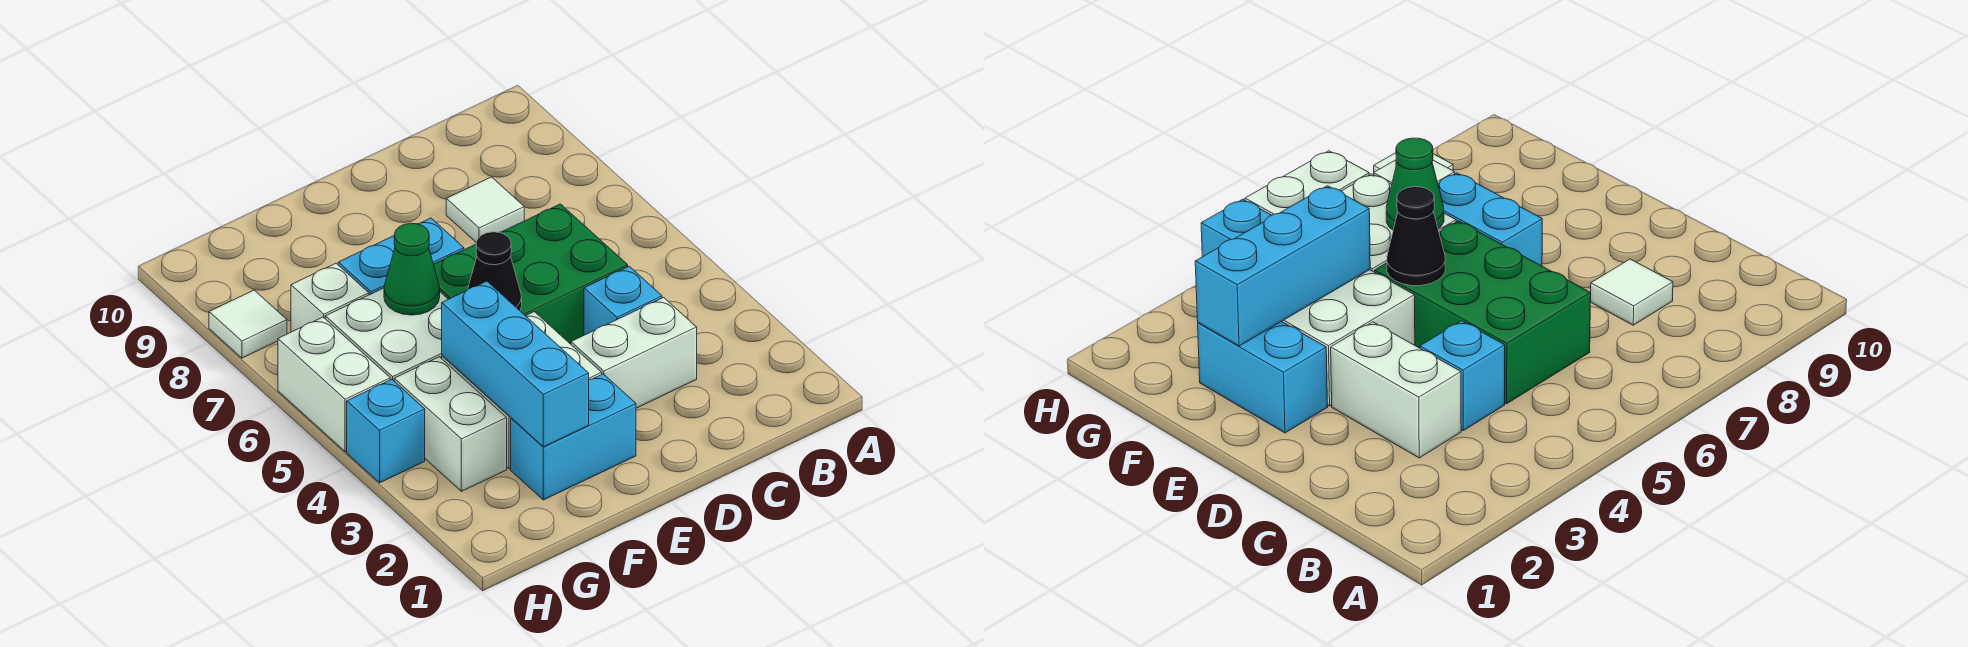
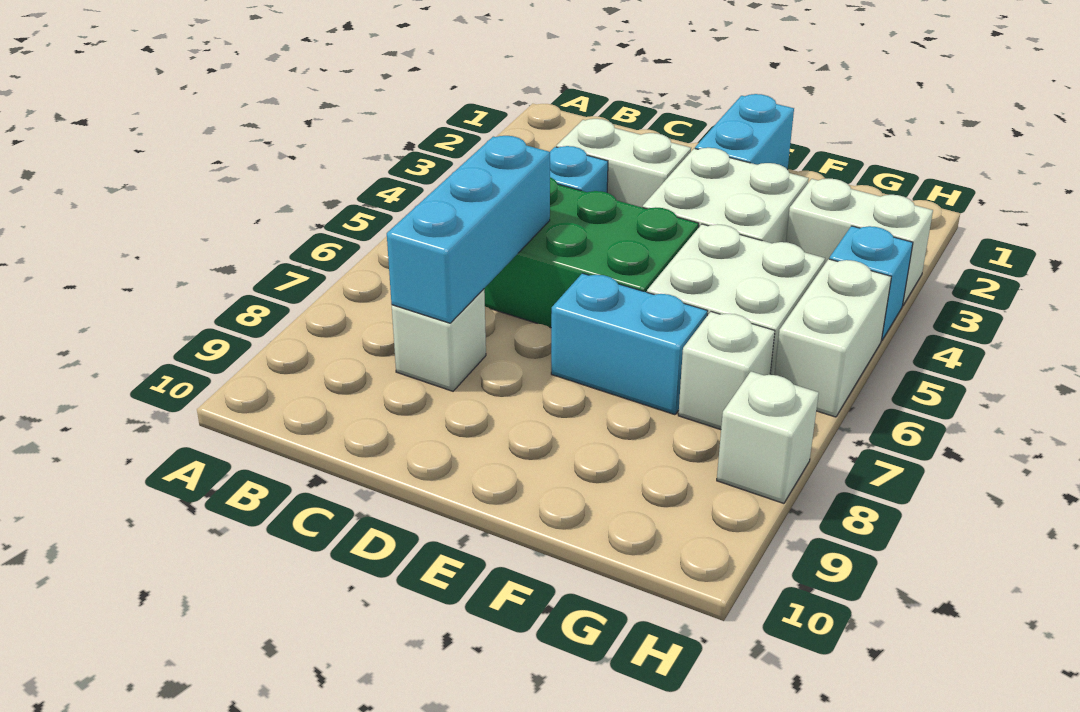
white 1x1 tile [446,177,524,242] -> white 1x1 brick [392,289,486,391]
cyan 1x2 brick [511,374,636,500] -> cyan 1x2 brick turned to [695,94,794,170]
black 1x1 cone [468,232,522,311] -> none
cyan 1x3 brick [442,281,589,447] -> cyan 1x3 brick moved to [387,136,550,323]
green 1x1 cone [384,223,440,315] -> none
white 1x2 brick [394,357,507,491] -> white 1x2 brick turned to [786,179,933,306]
white 1x1 tile [209,290,287,358] -> white 1x1 brick [717,372,819,503]

